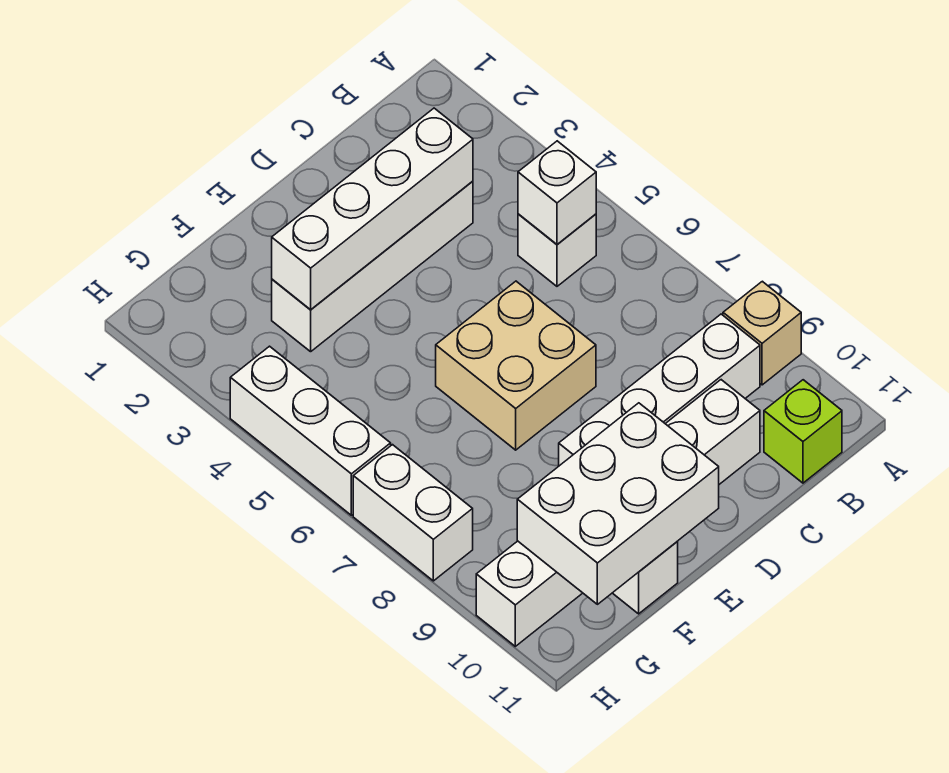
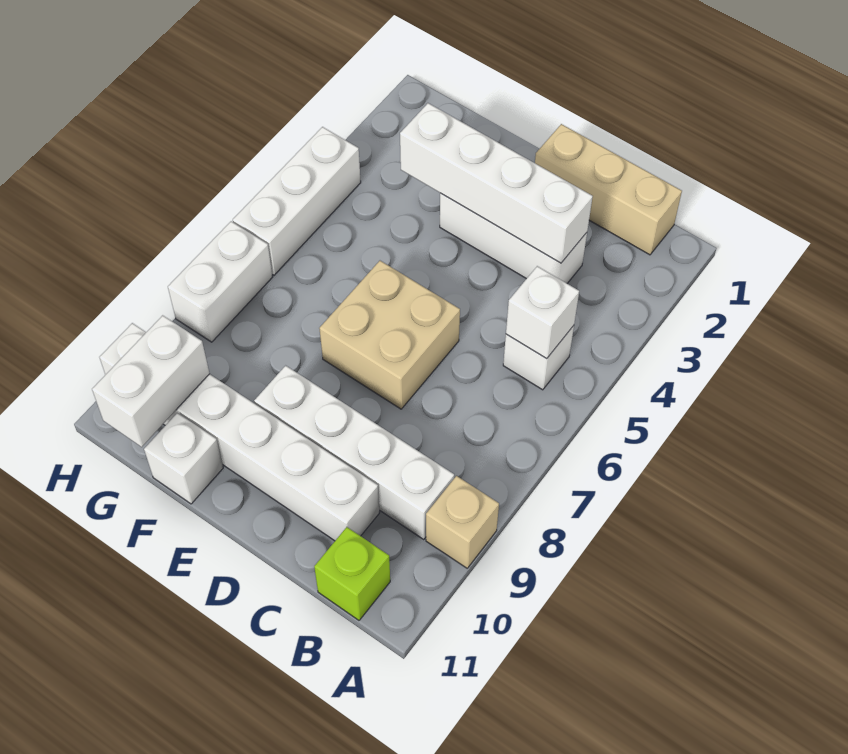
none -> tan 1x3 brick [535,124,682,255]
white 1x4 brick [272,181,473,352] -> white 1x3 brick [440,193,587,283]
white 2x3 brick [517,403,719,604] -> white 1x2 brick [92,315,210,447]

